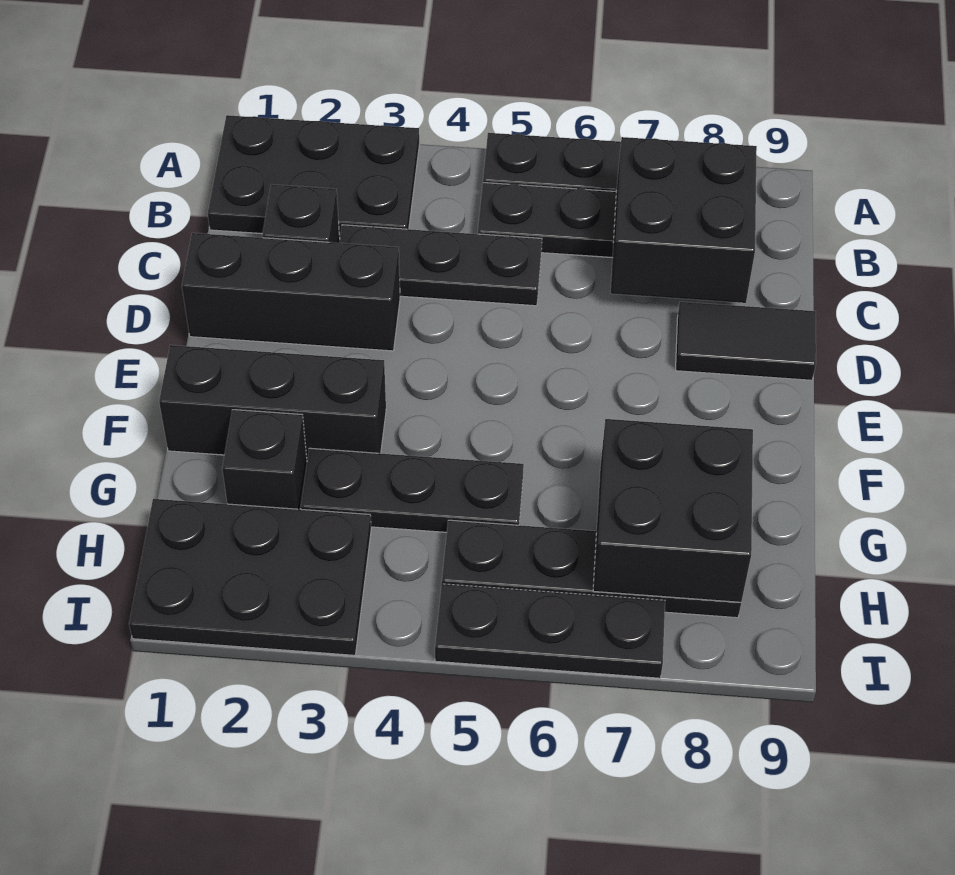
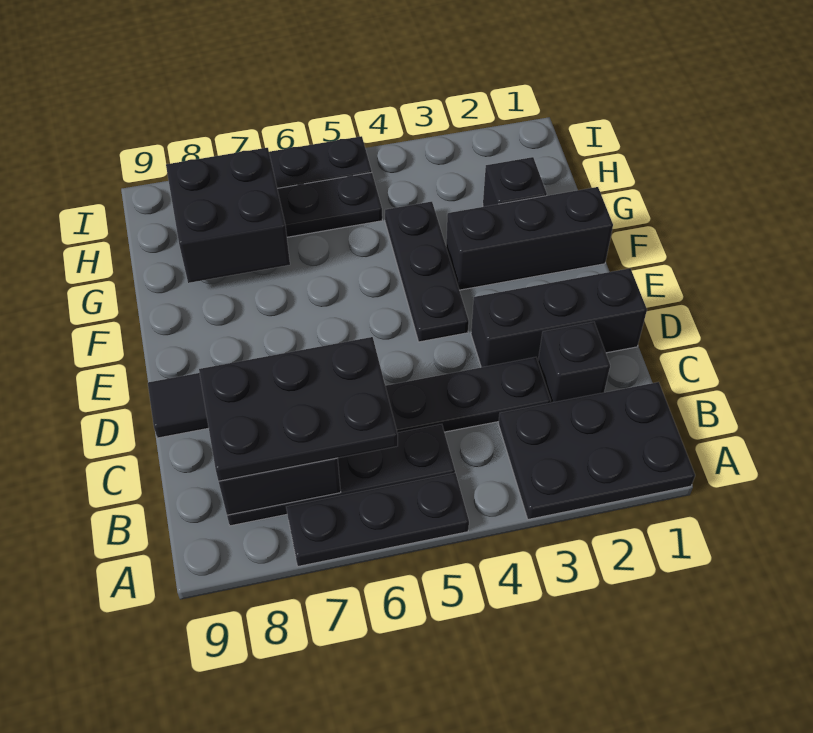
black 1x3 plate [301,448,524,532] -> black 1x3 plate turned to [385,202,469,342]
black 2x3 plate [129,499,371,655] -> black 2x3 plate moved to [199,337,398,481]

